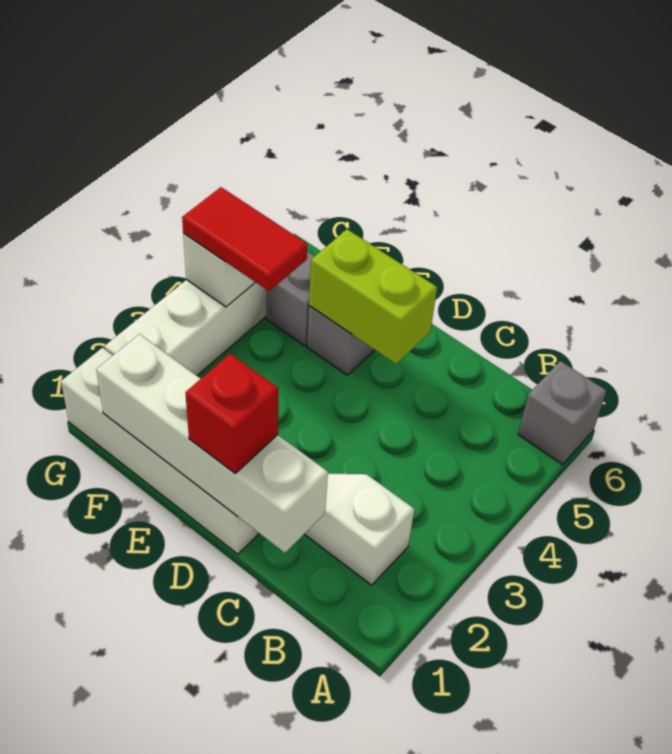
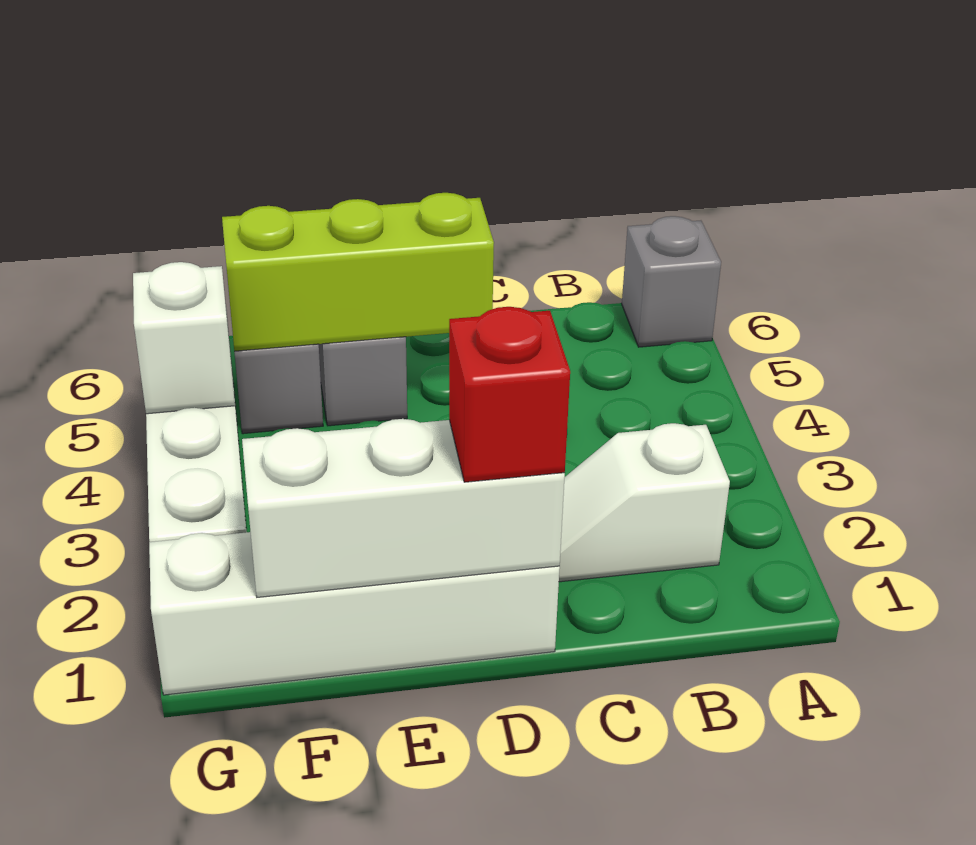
white 1x4 brick [96,334,328,553] -> white 1x3 brick [242,419,565,597]
lime 1x2 brick [309,229,437,364] -> lime 1x3 brick [222,193,494,351]
red 1x2 tile [182,187,307,291] -> none

